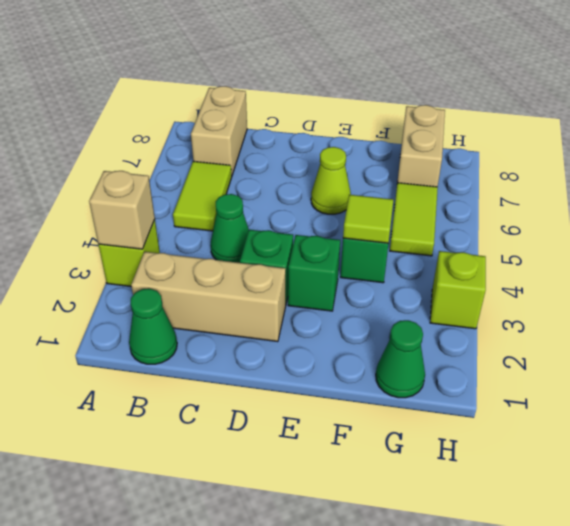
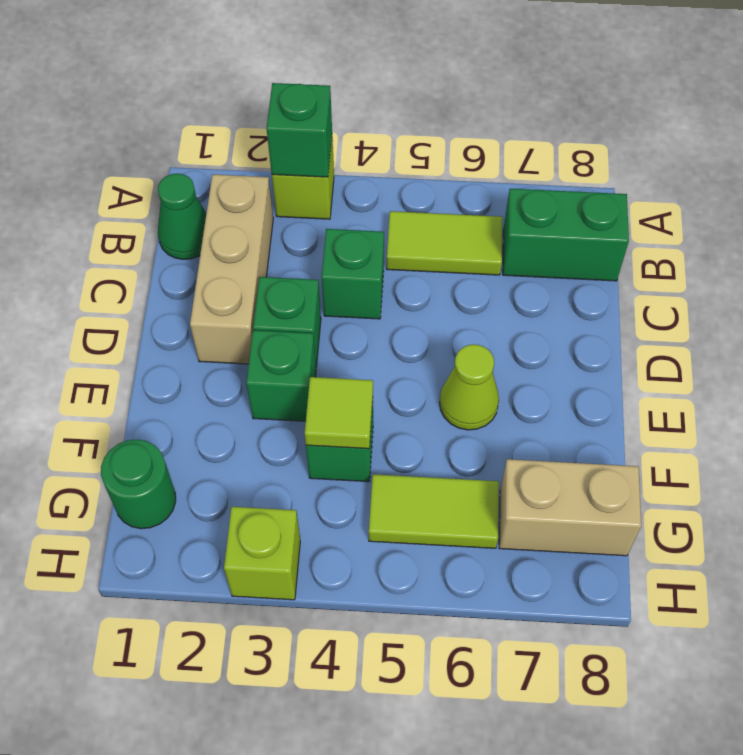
tan 1x1 brick [89,171,155,249] -> green 1x1 brick [267,83,332,177]
tan 1x2 brick [191,86,247,175] -> green 1x2 brick [503,189,629,281]
green 1x1 cone [210,194,249,263] -> green 1x1 brick [322,229,384,319]
green 1x1 cone [376,320,425,398] -> green 1x1 round brick [101,439,176,529]

